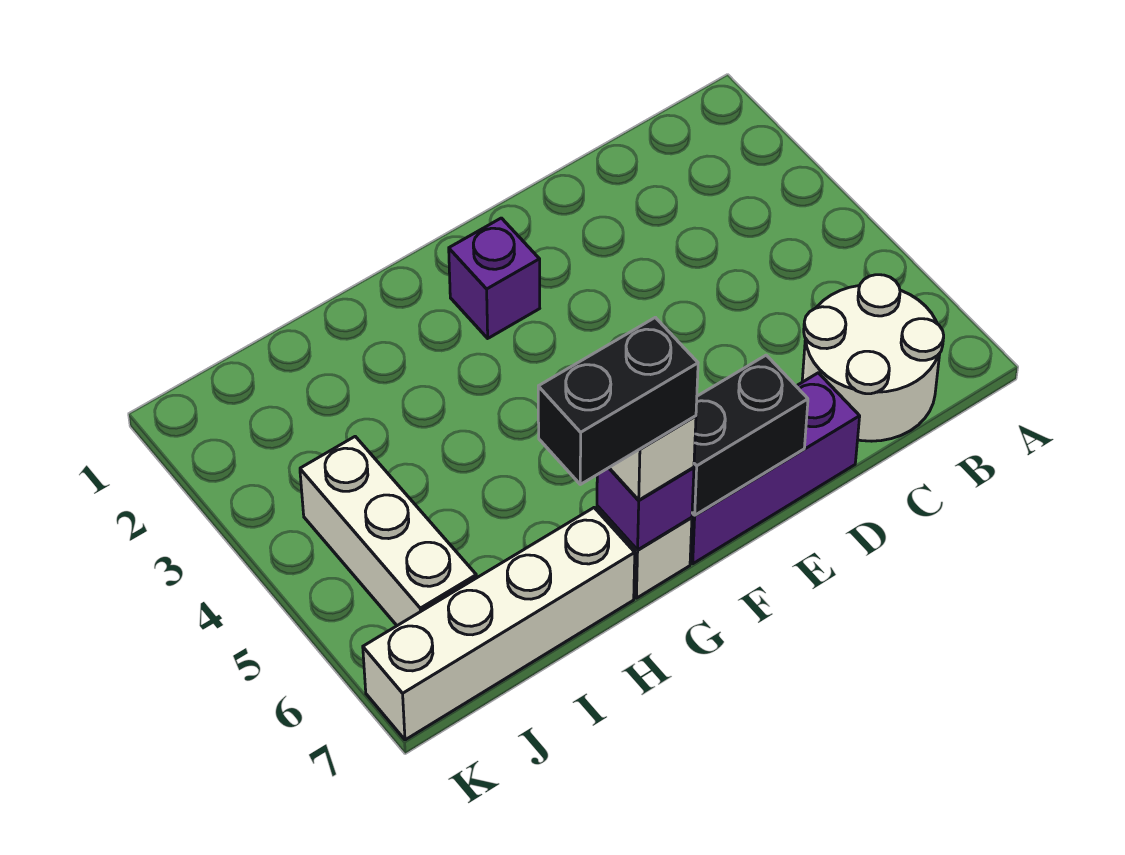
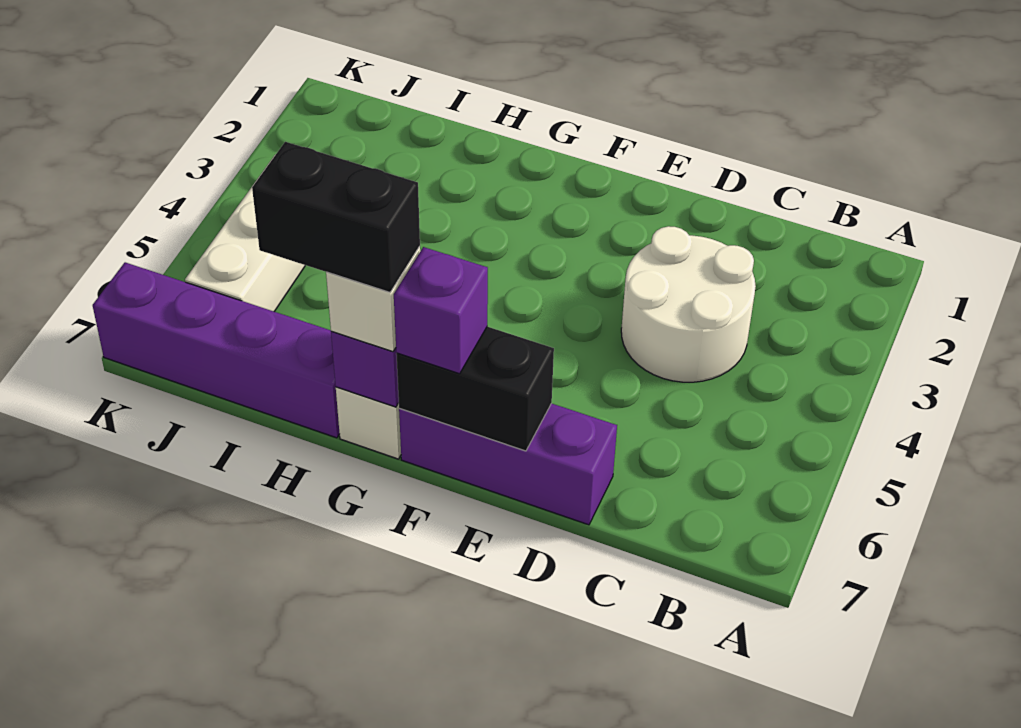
white 2x2 round brick [802,275,944,441] -> white 2x2 round brick moved to [621,226,756,382]
purple 1x1 brick [449,218,540,338] -> purple 1x1 brick moved to [394,247,488,374]
white 1x4 brick [363,508,635,740] -> purple 1x4 brick [93,262,340,438]

